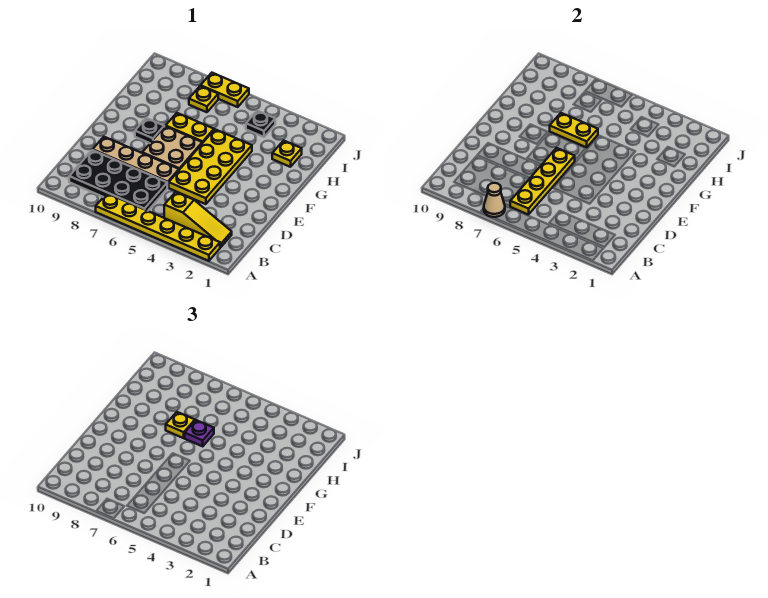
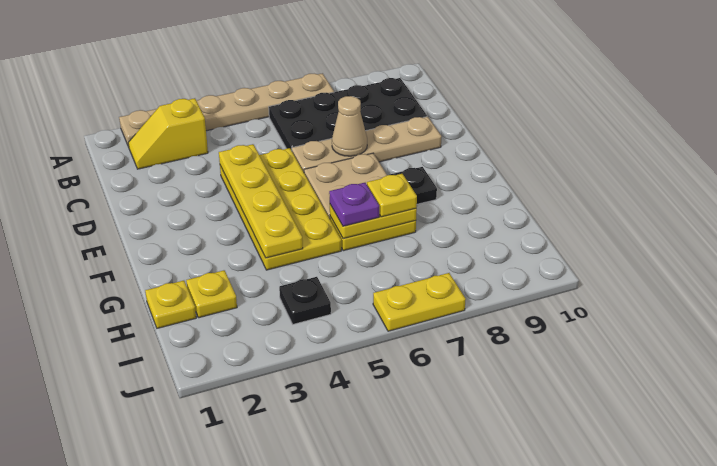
yellow 1x6 plate [96,194,220,261] -> tan 1x6 plate [119,73,334,147]
tan 1x1 cone [484,183,505,217] -> tan 1x1 cone moved to [332,96,367,156]
yellow 1x3 slope [164,192,232,247] -> yellow 1x2 slope [128,98,208,169]
yellow 1x4 plate [510,148,575,215] -> yellow 1x4 plate moved to [219,144,303,258]
yellow 1x1 plate [189,86,218,112] -> yellow 1x1 plate moved to [145,281,196,328]

